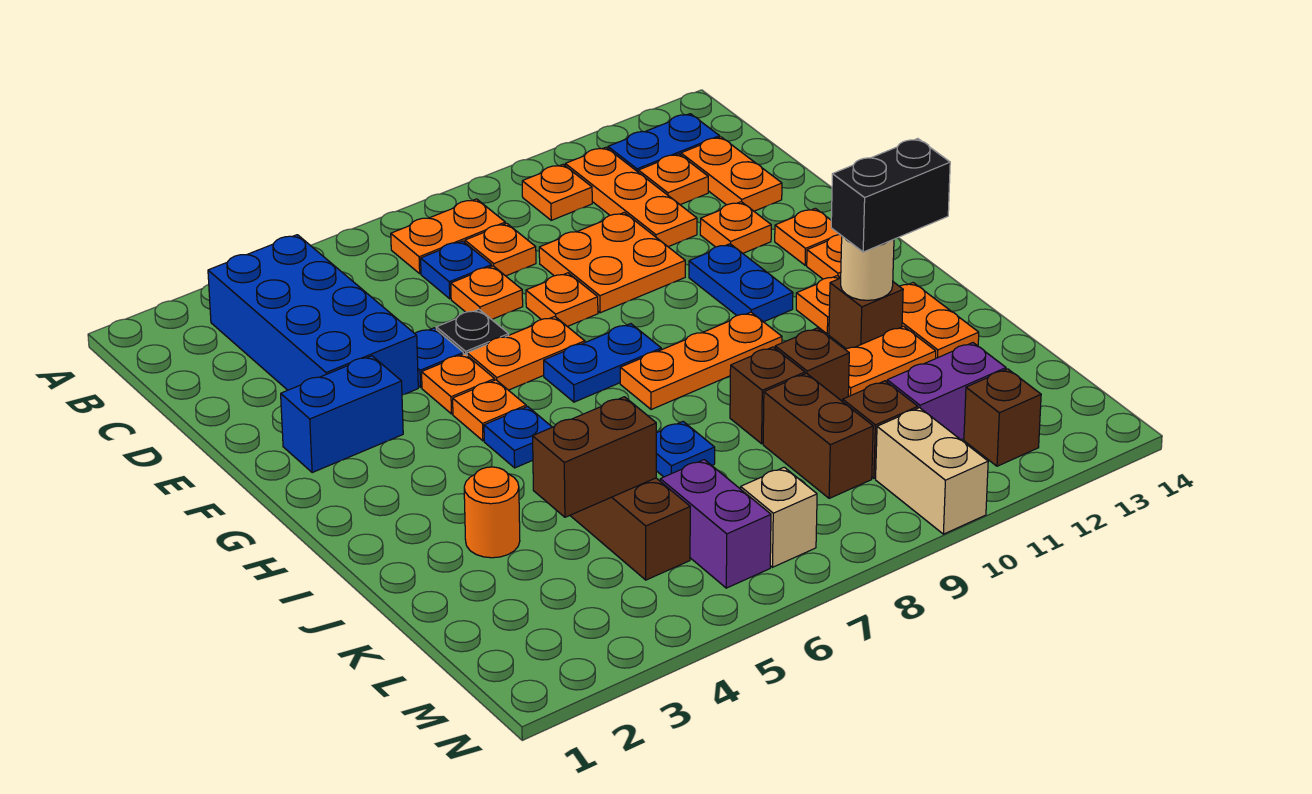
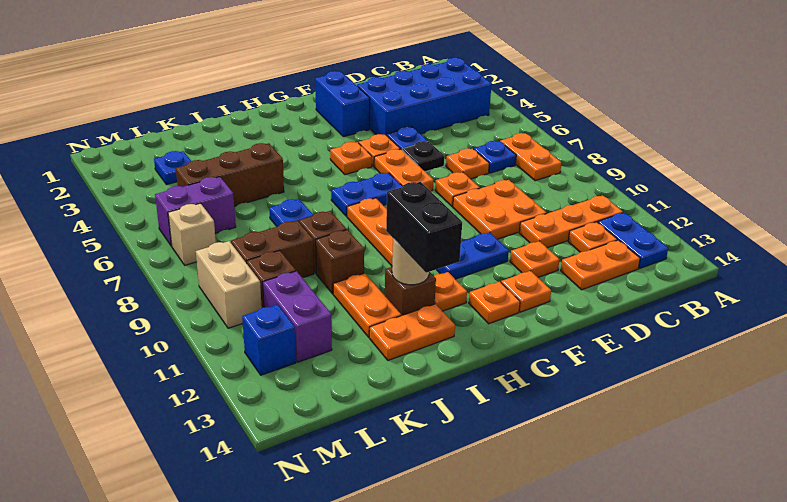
orange 1x1 plate [522,165,592,220] -> none
orange 1x1 plate [465,223,536,276] -> none
blue 1x2 plate [544,324,661,402] -> blue 1x2 plate turned to [331,173,403,217]
blue 1x1 plate [484,407,552,468] -> blue 1x1 plate moved to [154,151,191,185]
orange 1x1 round brick [464,467,520,558] -> none
brown 1x2 brick [533,397,656,517] -> none
tan 1x2 brick [876,408,988,534] -> tan 1x2 brick turned to [196,241,262,328]
brown 1x1 brick [964,369,1041,466] -> blue 1x1 brick [242,304,296,375]

